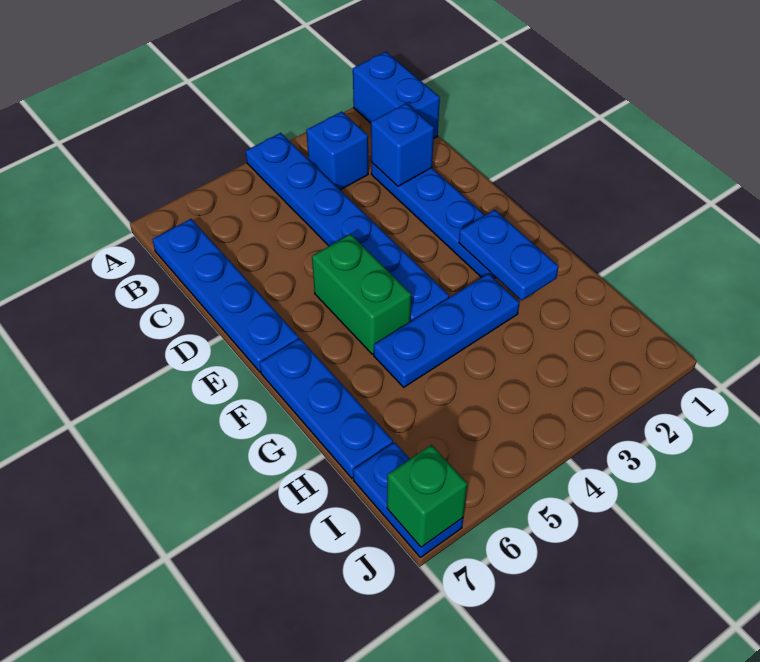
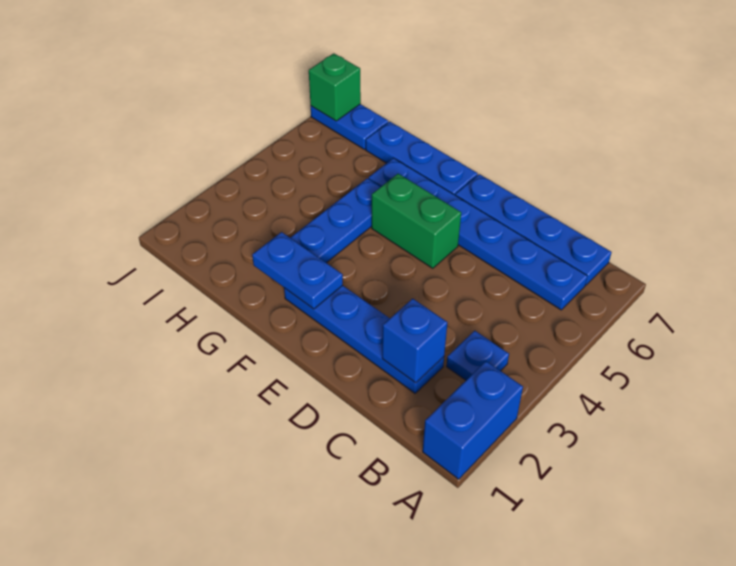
blue 1x2 brick [353,52,440,138] -> blue 1x2 brick turned to [423,361,523,479]
blue 1x6 plate [246,133,449,322] -> blue 1x6 plate moved to [369,158,587,310]
blue 1x1 brick [306,112,368,190] -> blue 1x1 plate [446,331,509,380]

